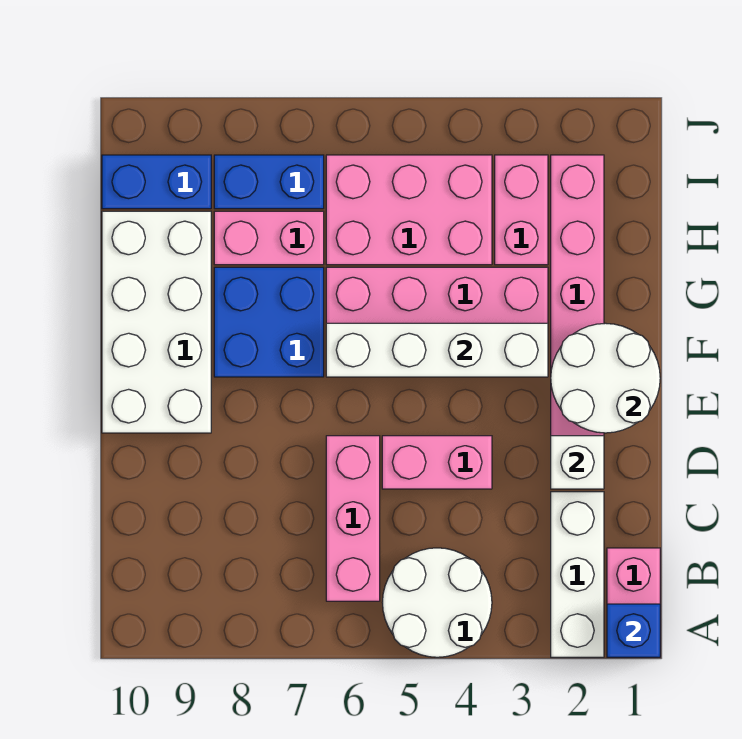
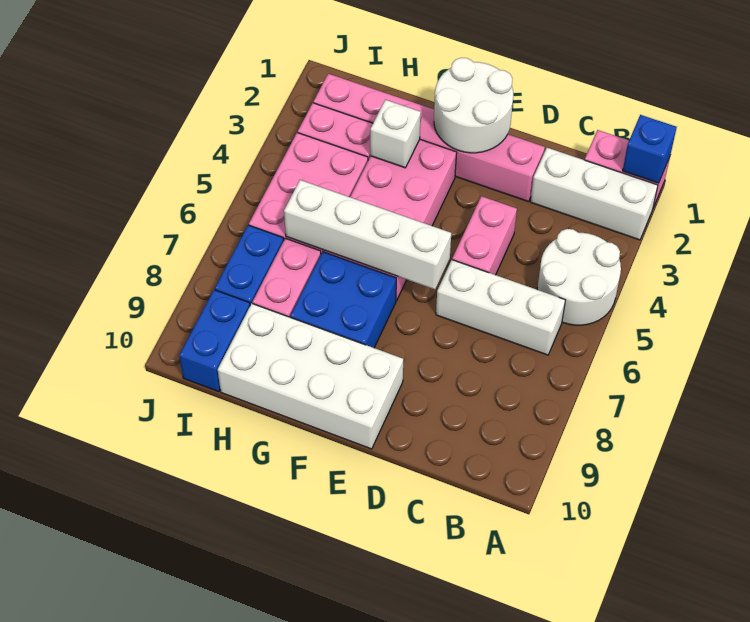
pink 1x3 brick [326,436,380,601] -> white 1x3 brick [436,260,565,355]
white 1x1 brick [551,436,604,489] -> white 1x1 brick moved to [370,100,421,168]
white 1x4 brick [326,323,548,377] -> white 1x4 brick turned to [284,180,451,289]

